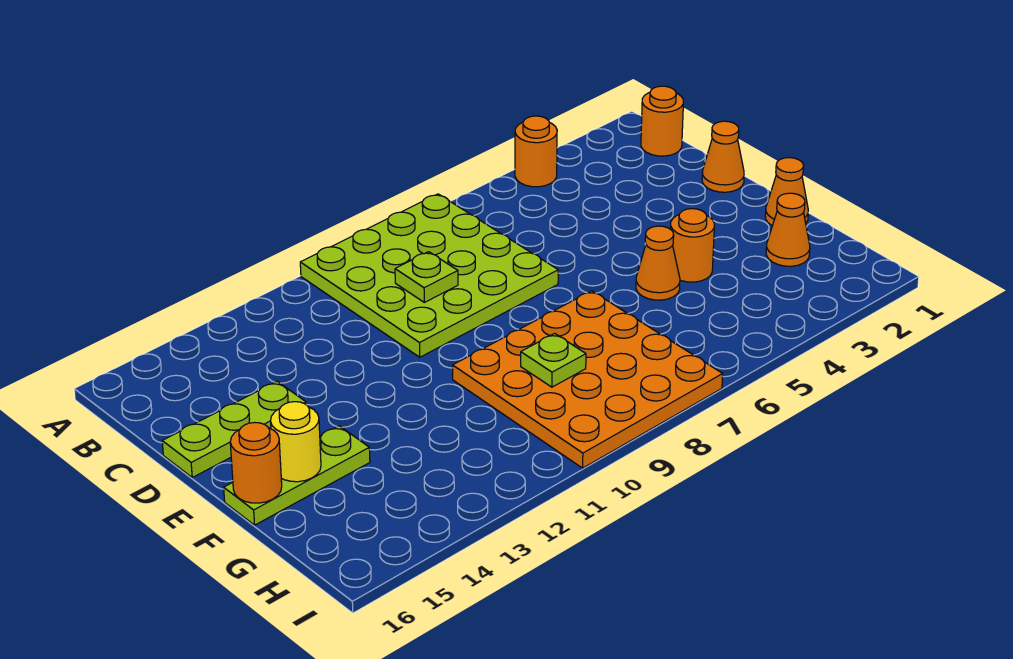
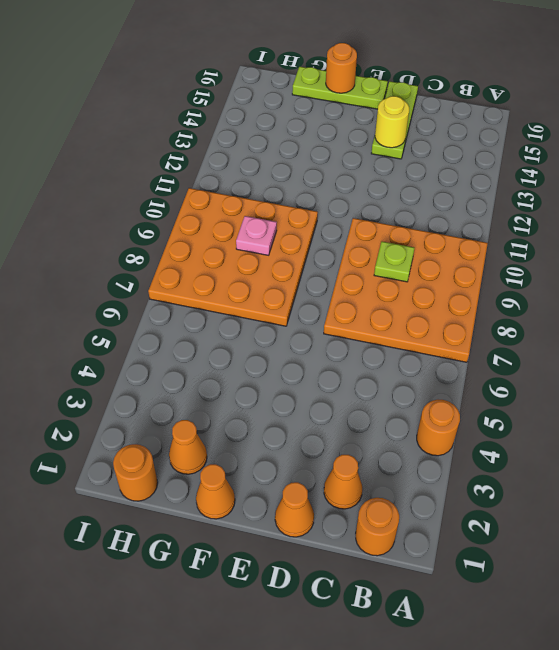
lime 4x4 plate [300,194,558,357] -> orange 4x4 plate [324,218,488,362]
orange 1x1 round brick [671,209,714,282] -> orange 1x1 round brick moved to [113,444,158,501]
orange 1x1 cone [636,226,680,300] -> orange 1x1 cone moved to [324,455,362,509]
lime 1x3 plate [224,426,370,525] -> lime 1x3 plate turned to [292,67,388,109]
yellow 1x1 round brick [271,402,321,482] -> yellow 1x1 round brick moved to [375,96,409,148]
lime 1x1 plate [521,333,586,387] -> pink 1x1 plate [236,216,277,255]

